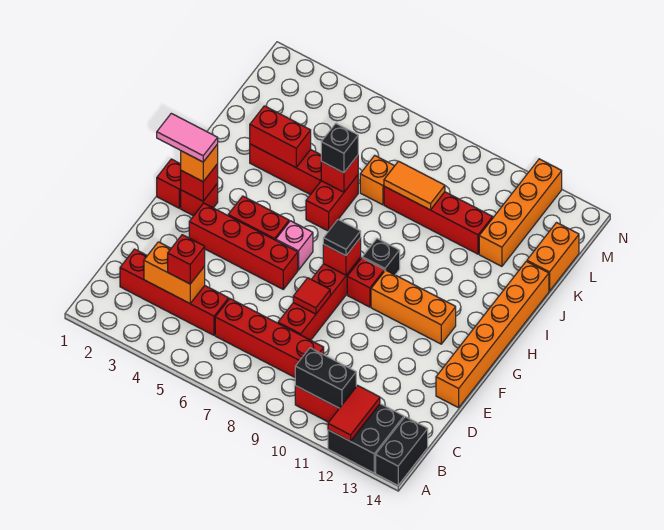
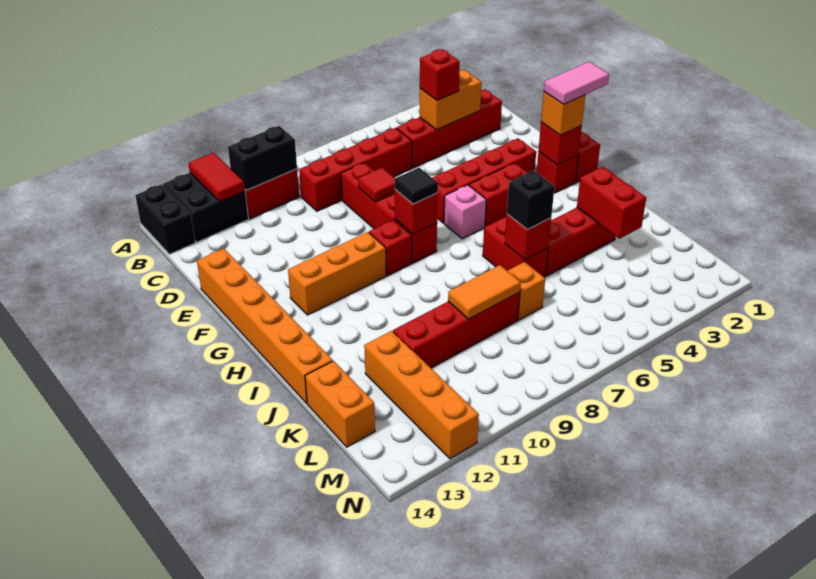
black 1x1 brick [362,239,400,275] -> none
red 1x2 brick [250,106,311,168] -> red 1x2 brick turned to [577,167,646,239]

